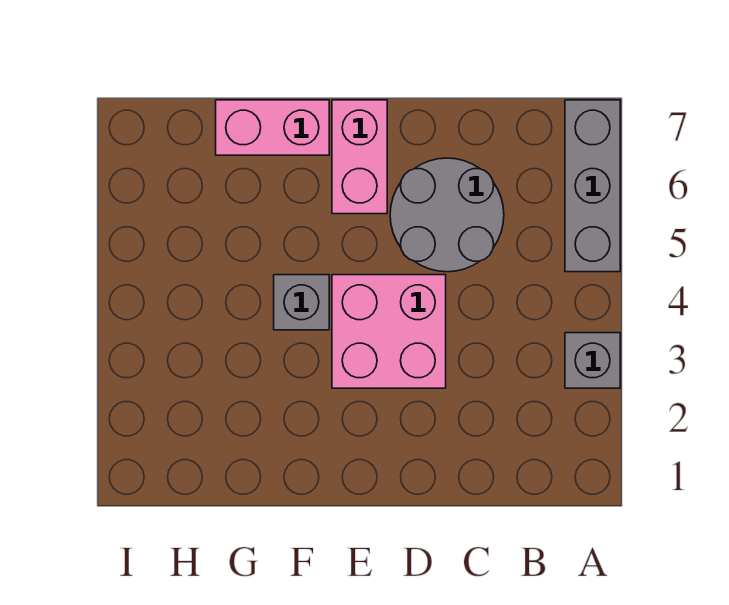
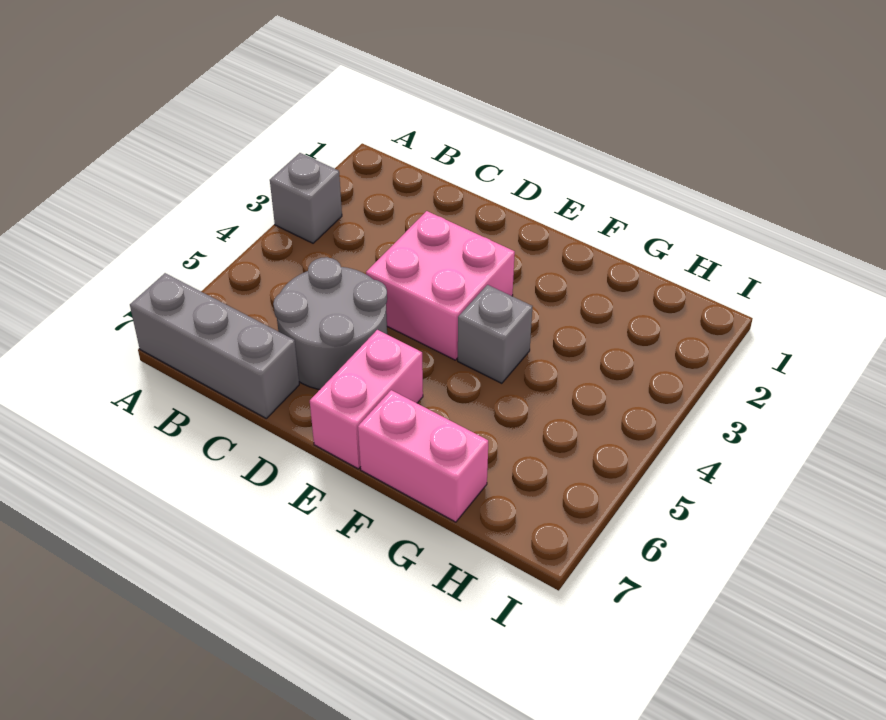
grey 1x3 brick [565,100,620,272] -> grey 1x3 brick turned to [130,273,299,418]

